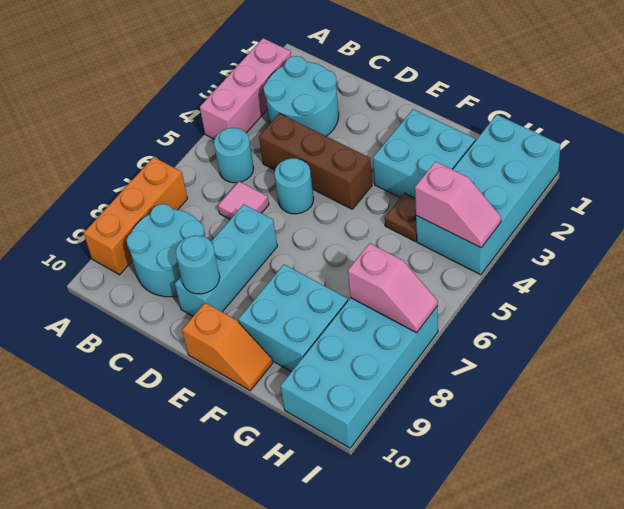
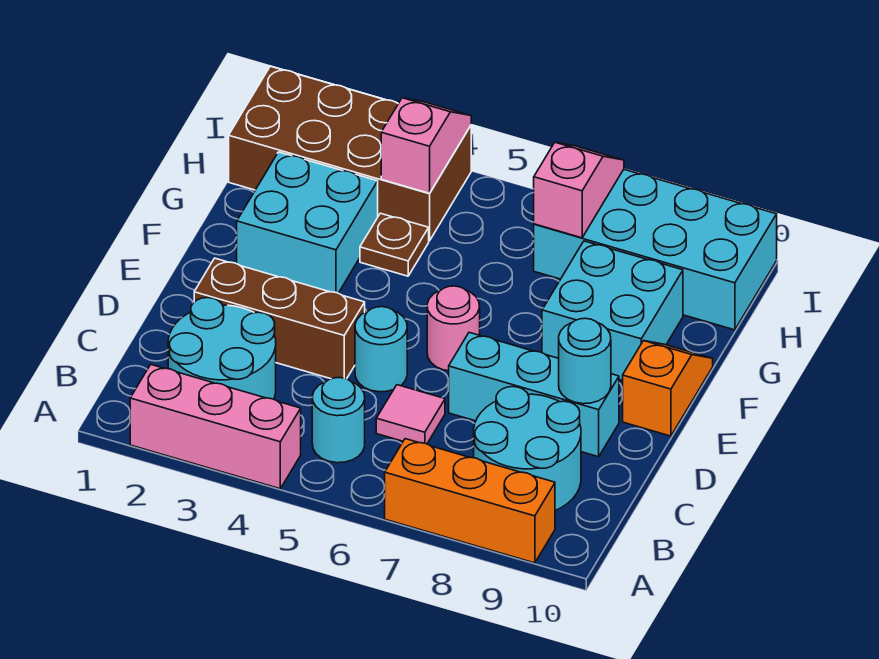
brown 1x3 brick [259,113,372,209] -> brown 1x3 brick turned to [194,258,365,379]
none -> pink 1x1 round brick [427,286,480,371]
cyan 2x4 brick [416,115,561,275] -> brown 2x4 brick [229,66,471,241]

